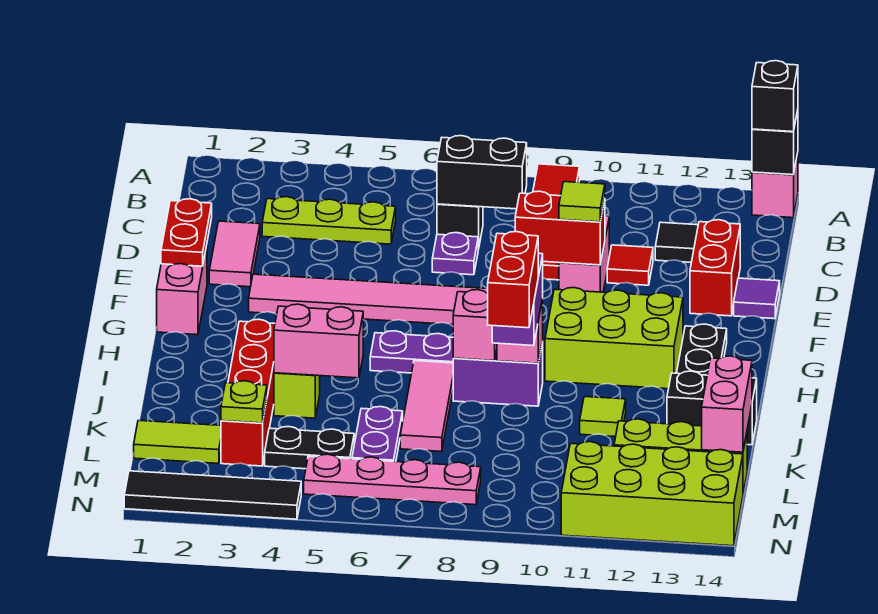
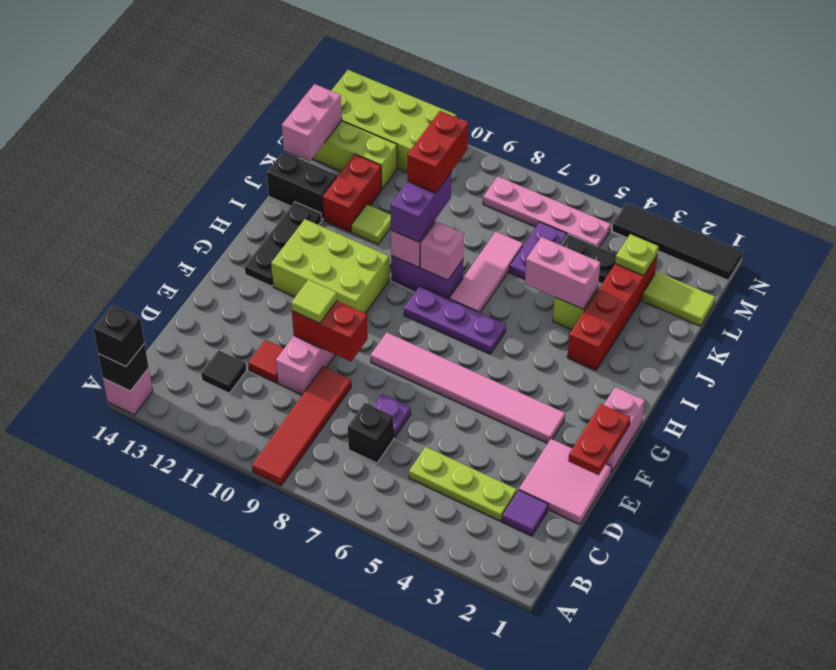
black 1x2 brick [437,136,527,209] -> none
pink 1x2 tile [209,221,260,287] -> pink 2x2 tile [519,439,612,524]
red 1x2 brick [690,220,740,316] -> red 1x2 brick moved to [322,154,382,232]
purple 1x1 tile [734,278,780,319] -> purple 1x1 tile moved to [502,490,548,536]

